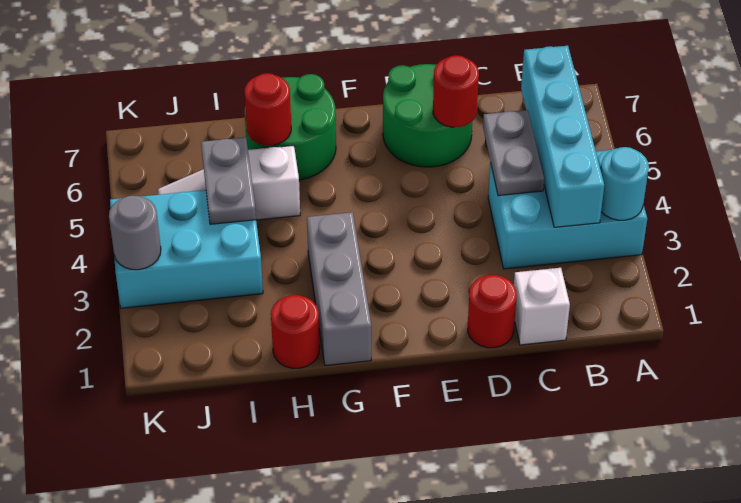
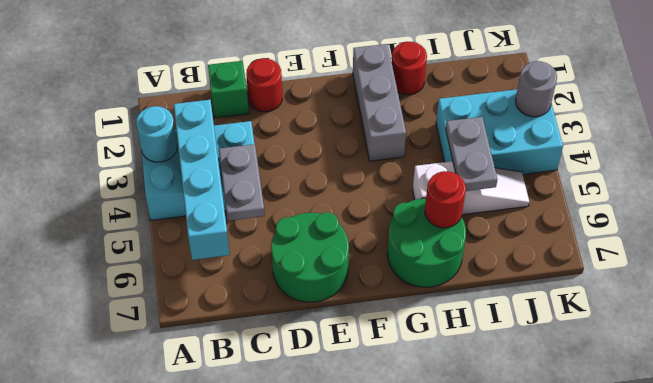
white 1x1 brick [514,268,570,345] -> green 1x1 brick [208,61,249,118]
red 1x1 round brick [433,55,479,127] -> none

